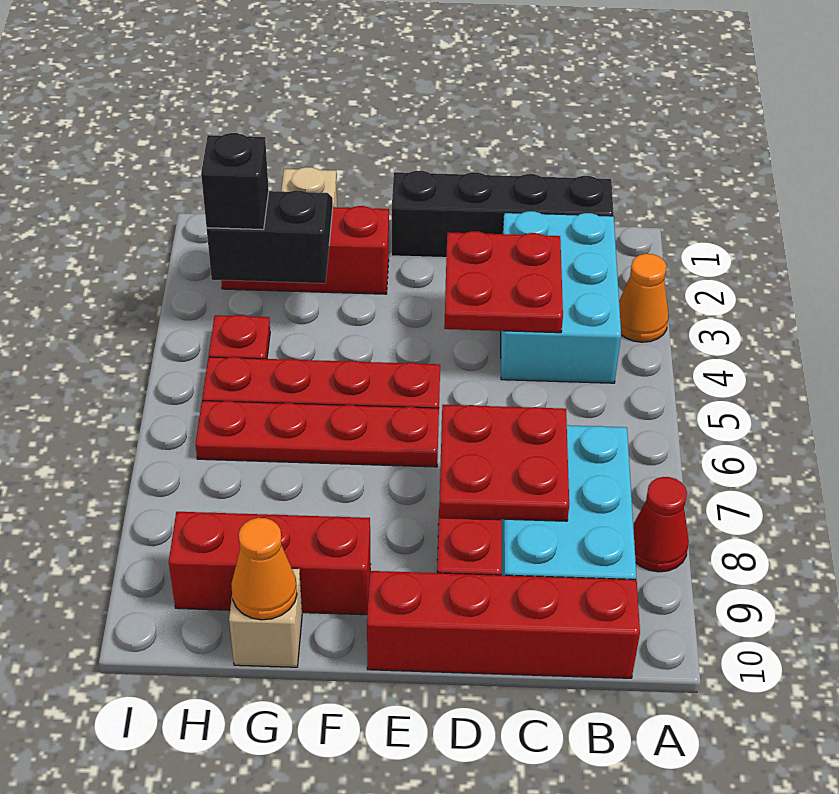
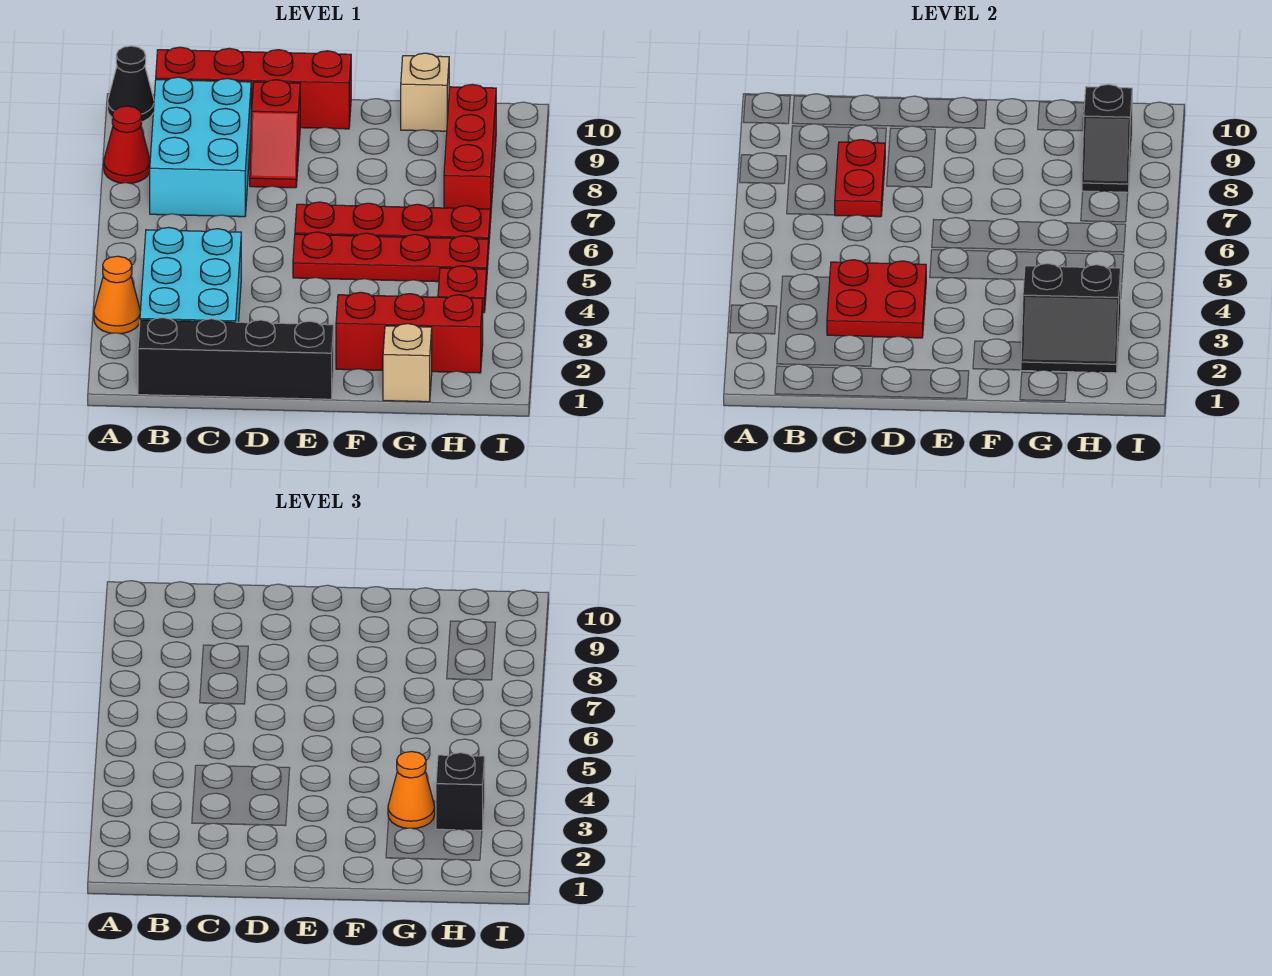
none -> black 1x1 cone [108,46,154,122]
red 2x2 plate [439,405,569,521] -> red 1x2 plate [835,140,885,217]
red 1x3 brick [169,512,371,615] -> red 1x3 brick turned to [444,84,496,222]
orange 1x1 cone [231,518,297,620] -> orange 1x1 cone moved to [388,752,435,829]
none -> black 1x2 slope [1082,84,1132,192]

